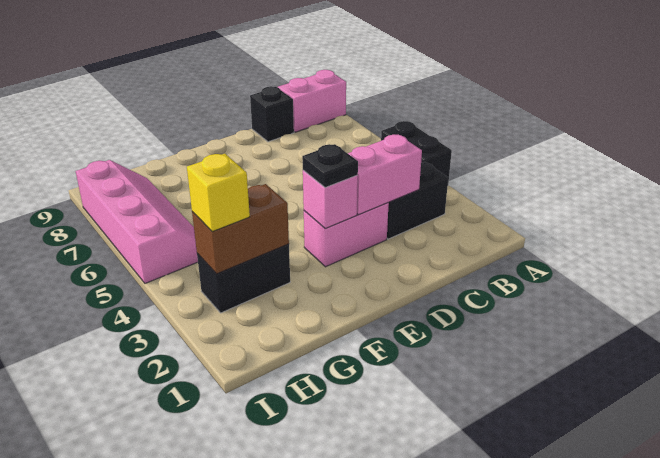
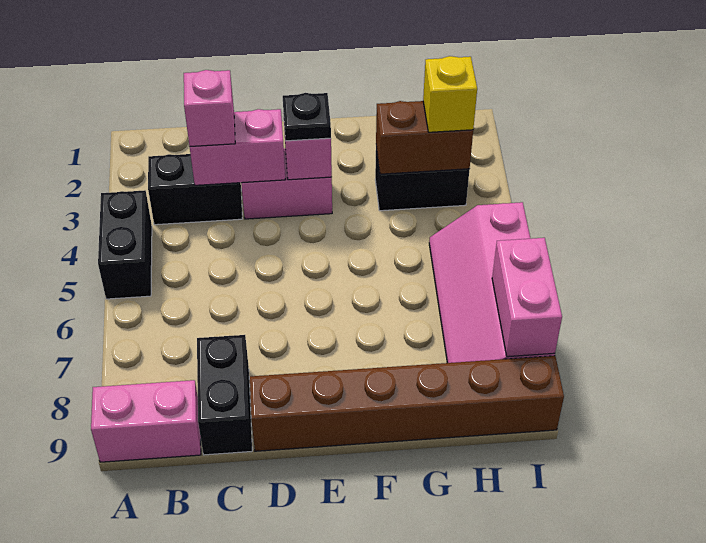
none -> pink 1x1 brick [184,70,235,147]
black 1x1 brick [250,86,294,142] -> black 1x2 brick [197,335,252,455]
none -> brown 1x6 brick [250,356,564,451]
none -> pink 1x2 brick [492,238,562,357]

